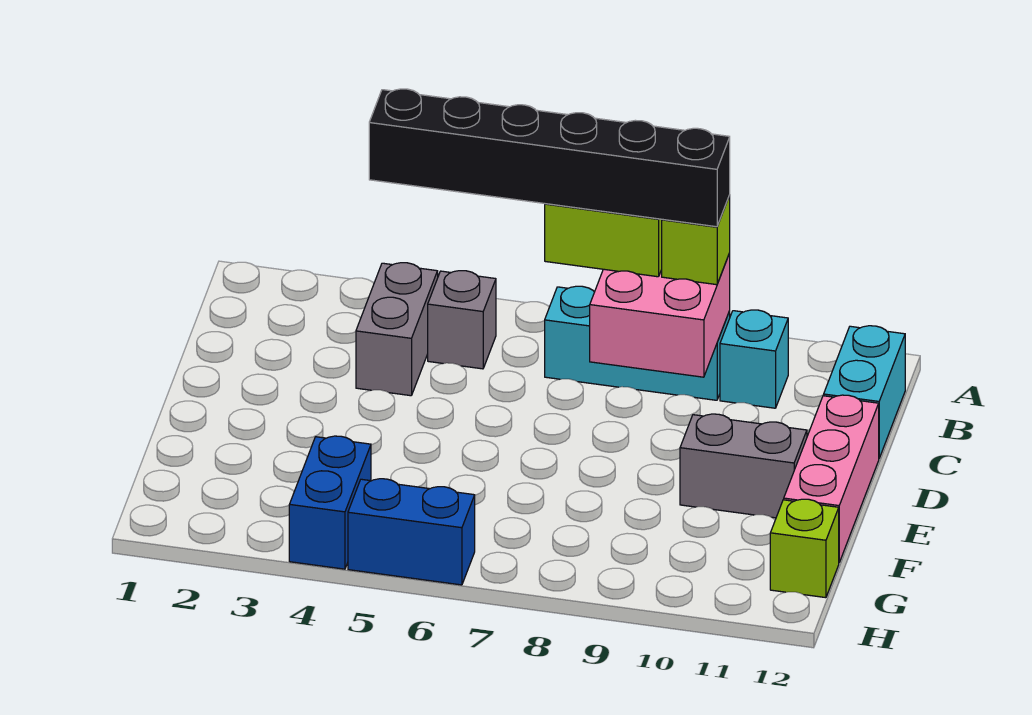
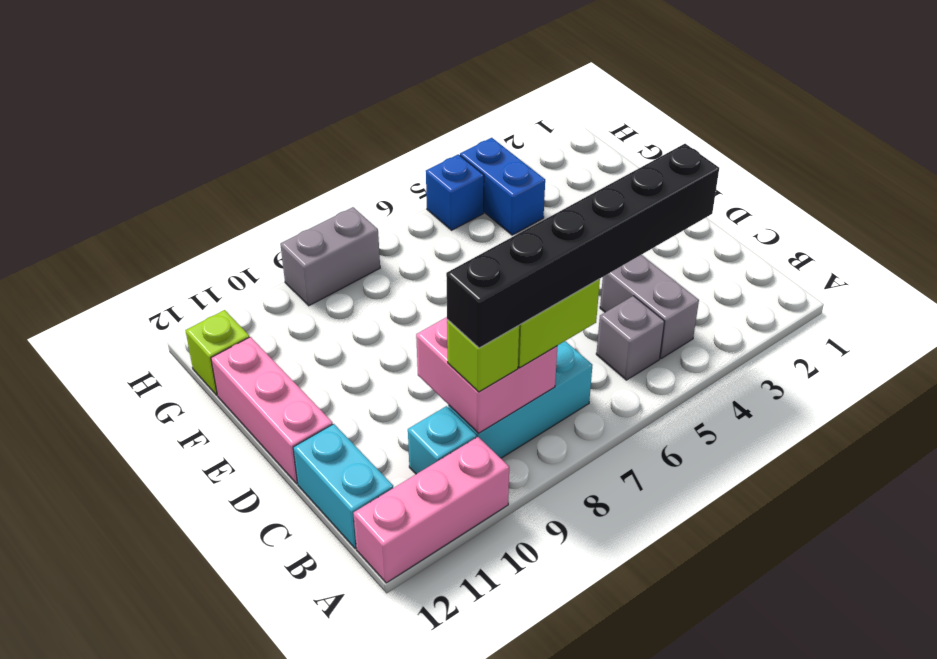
none -> pink 1x3 brick [353,437,509,583]
grey 1x2 brick [680,414,807,518] -> grey 1x2 brick moved to [280,207,380,306]
blue 1x2 brick [348,479,475,585] -> blue 1x1 brick [426,154,484,230]

